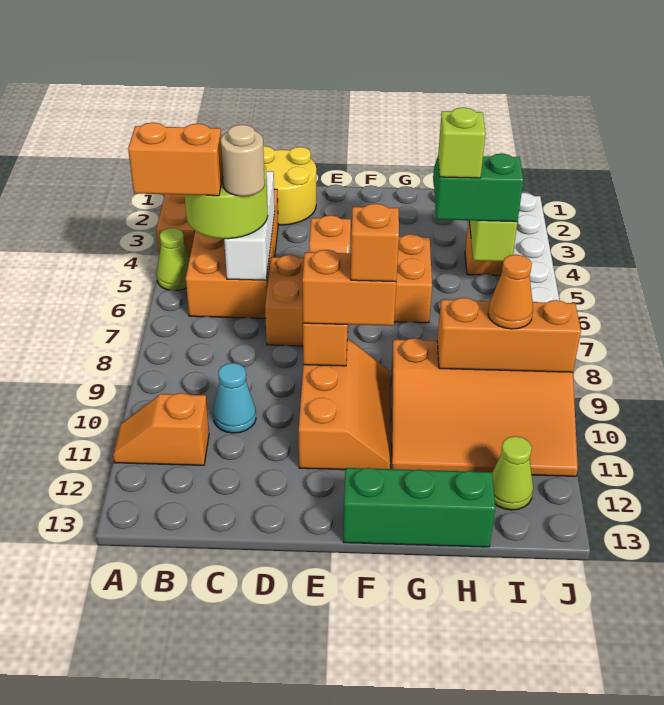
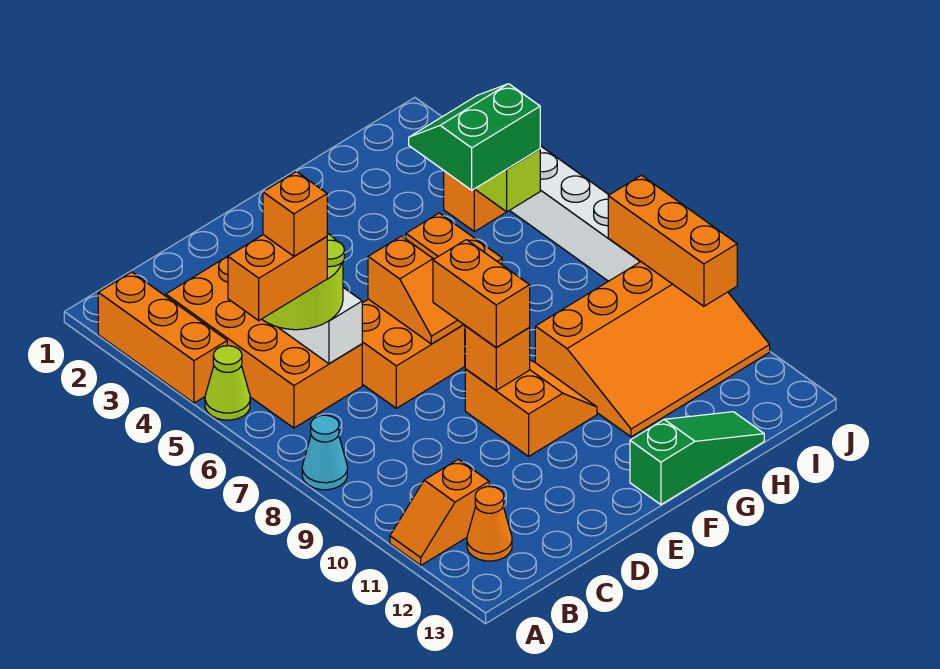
yellow 2x2 round brick [263,146,316,225] -> none
tan 1x1 round brick [221,125,265,196] -> none
cyan 1x1 cone [213,363,256,433] -> cyan 1x1 cone moved to [302,415,347,490]
orange 2x3 slope [299,338,390,470] -> orange 2x2 slope [465,360,597,456]
orange 1x2 brick [302,250,396,326] -> orange 1x2 brick turned to [433,240,530,347]
orange 1x1 brick [351,204,399,282] -> orange 1x1 brick moved to [263,172,327,256]
green 1x3 brick [343,468,495,547] -> green 1x3 slope [630,412,764,505]
lime 1x1 brick [438,107,485,178] -> none
orange 1x3 brick [437,298,581,372] -> orange 1x3 brick turned to [608,175,737,306]
orange 1x1 cone [488,255,533,329] -> orange 1x1 cone moved to [467,487,512,561]
lime 1x1 cone [492,436,533,510] -> none

